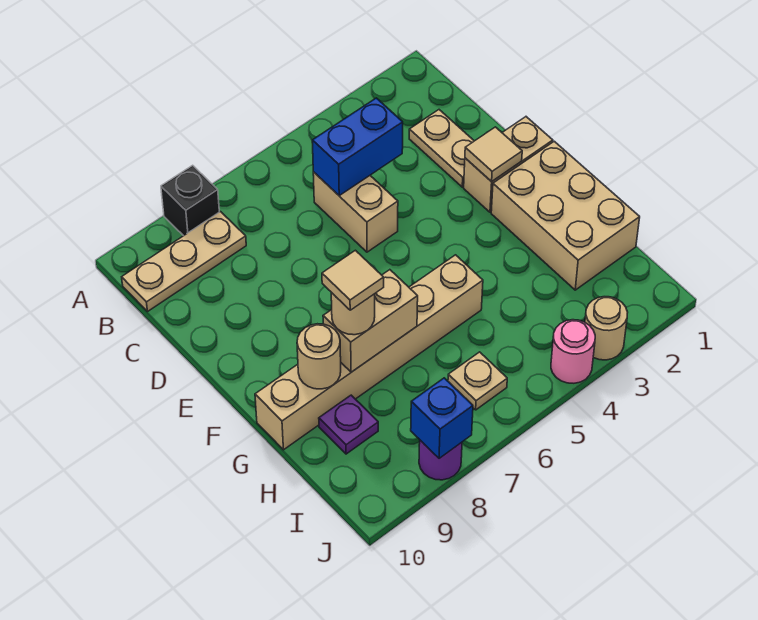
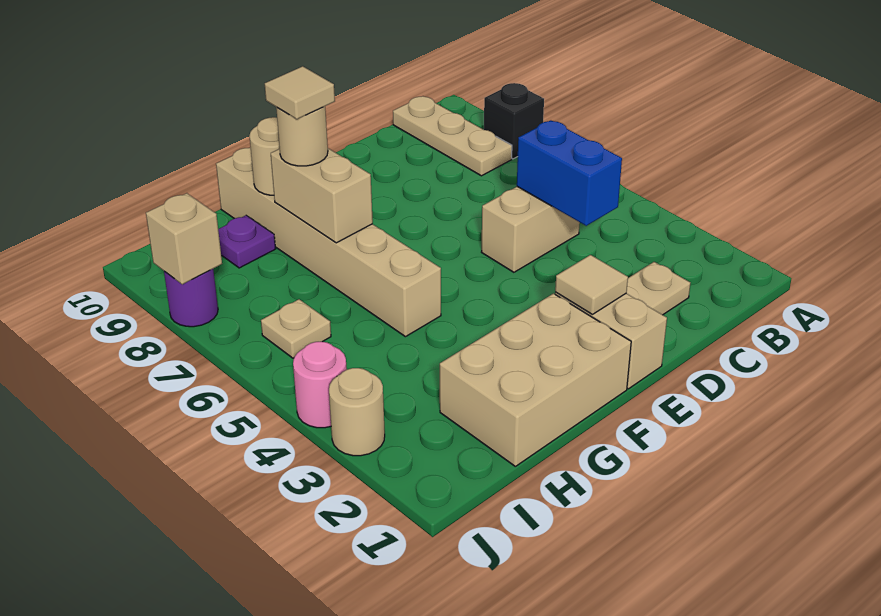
blue 1x1 brick [411,378,473,458] -> tan 1x1 brick [146,193,222,284]

